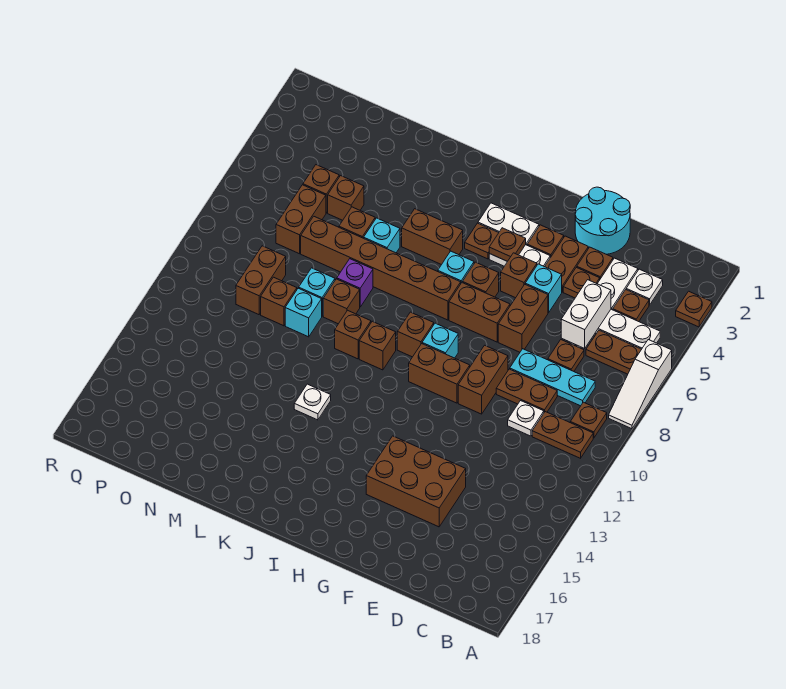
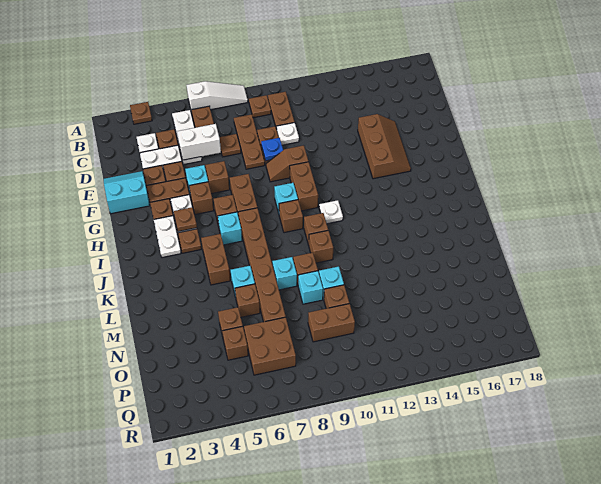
cyan 1x3 plate [510,349,595,406] -> brown 1x3 plate [234,114,265,169]
cyan 2x2 round brick [575,187,630,254] -> cyan 2x2 slope [104,171,150,214]
none -> blue 1x1 plate [261,138,283,161]
brown 2x3 brick [366,436,466,527] -> brown 2x3 slope [358,114,411,179]
brown 1x2 brick [498,285,548,352] -> brown 1x1 brick [206,161,230,194]
brown 1x2 brick [458,345,508,414] -> brown 1x2 slope [266,145,308,182]
white 1x1 plate [294,384,331,420] -> white 1x1 plate moved to [319,200,343,224]
purple 1x1 brick [337,259,373,307] -> cyan 1x1 brick [272,257,297,290]
brown 1x2 brick [276,185,326,254] -> brown 2x2 brick [244,317,296,375]

